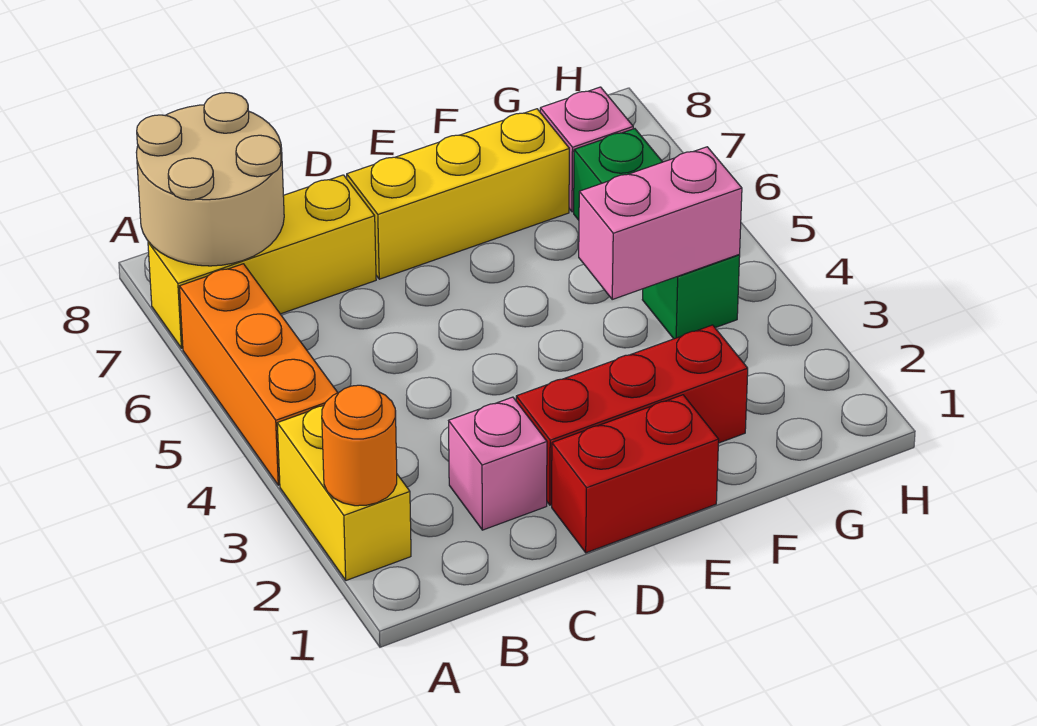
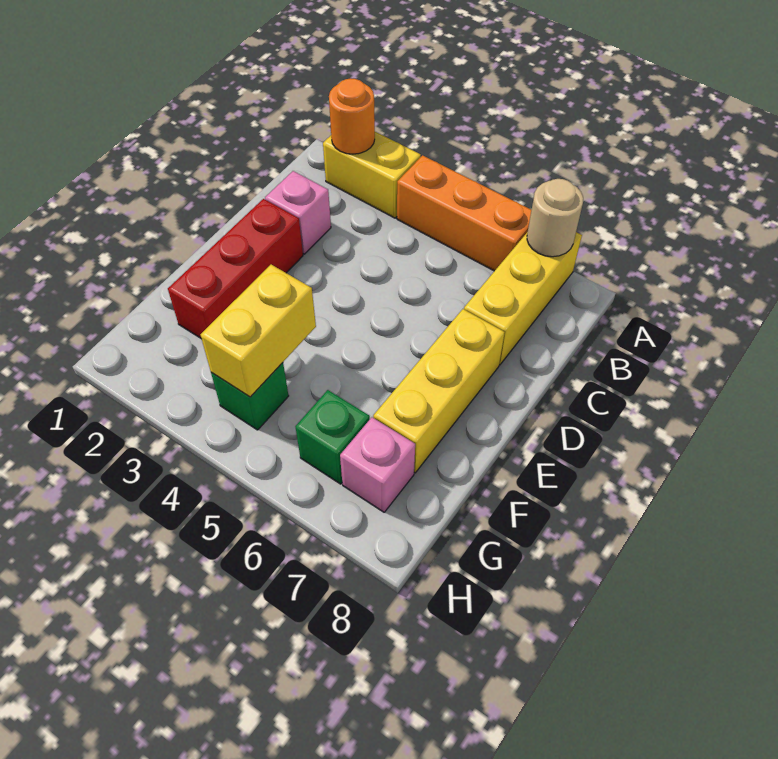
tan 2x2 round brick [136,93,284,266] -> tan 1x1 round brick [527,179,583,257]
red 1x2 brick [552,395,719,553] -> none
pink 1x2 brick [579,147,742,299] -> yellow 1x2 brick [201,265,316,397]

